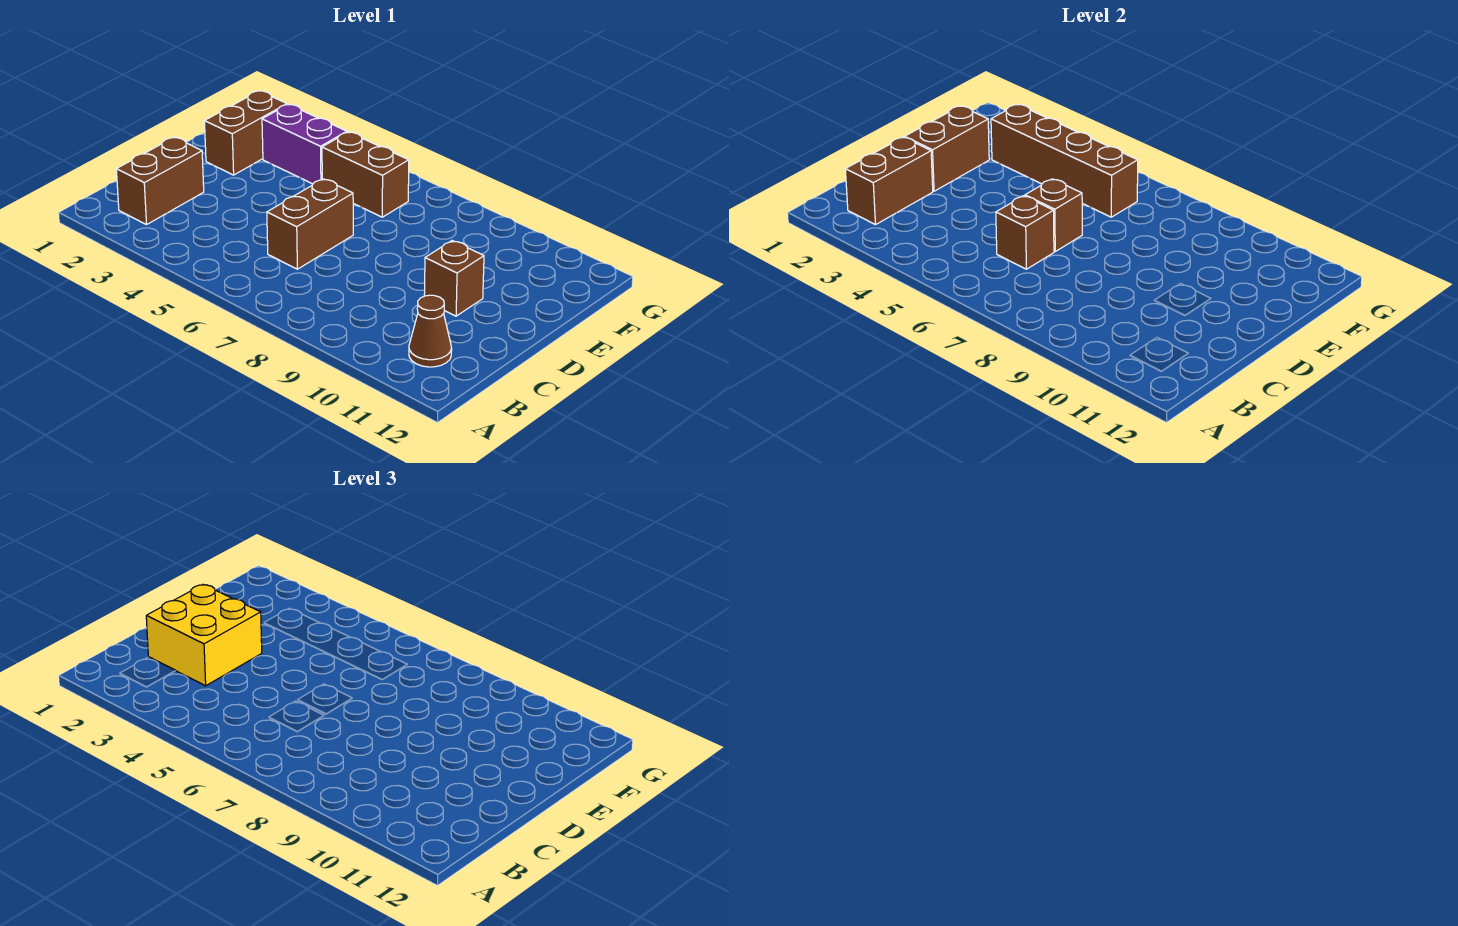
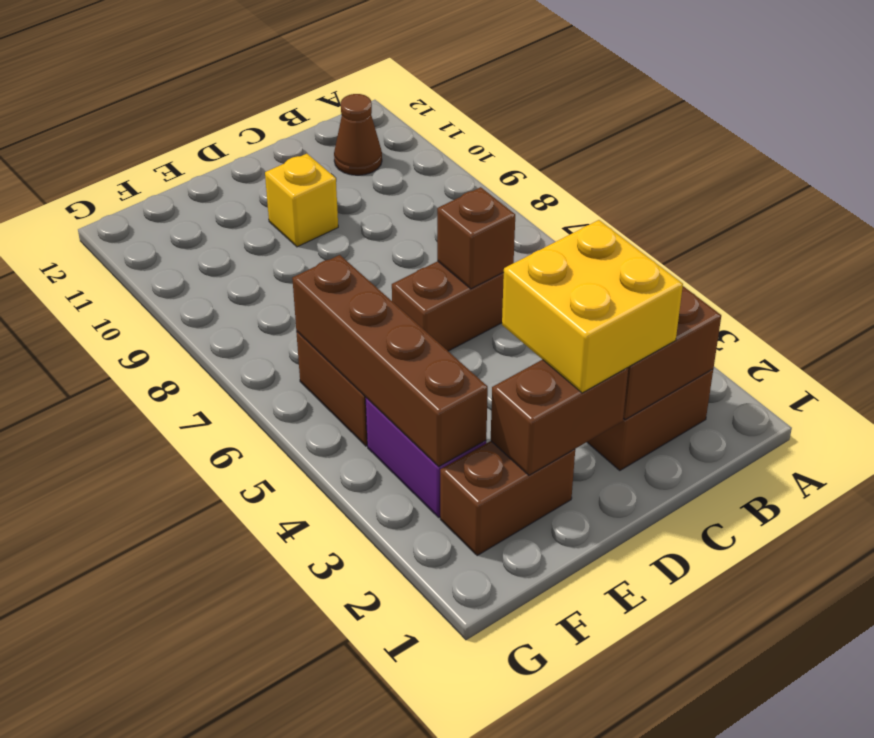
brown 1x1 brick [1025,179,1082,251] -> none
brown 1x1 brick [424,241,484,316] -> yellow 1x1 brick [265,154,338,247]

